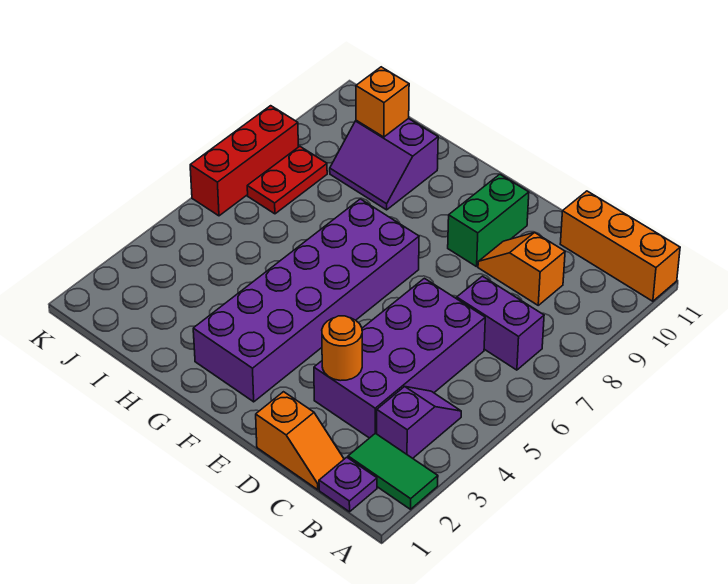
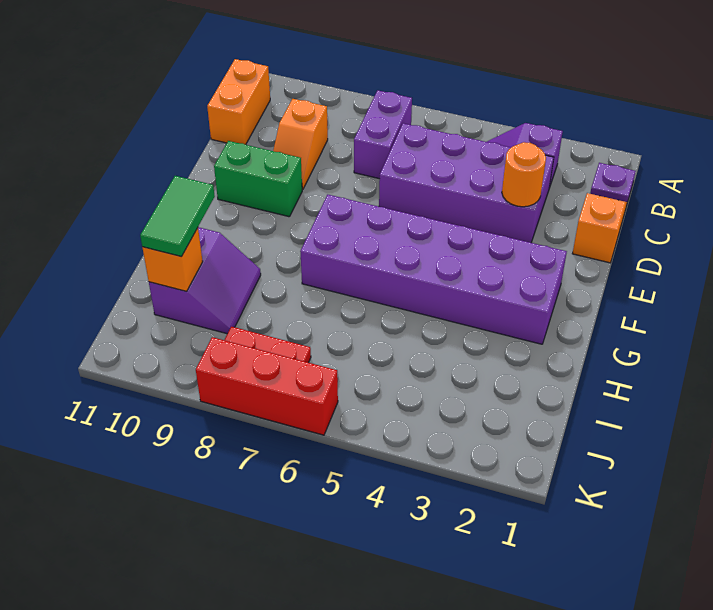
green 1x2 tile [348,433,438,509] -> green 1x2 tile moved to [140,176,215,257]
orange 1x3 brick [560,191,680,301] -> orange 1x2 brick [207,59,270,145]

